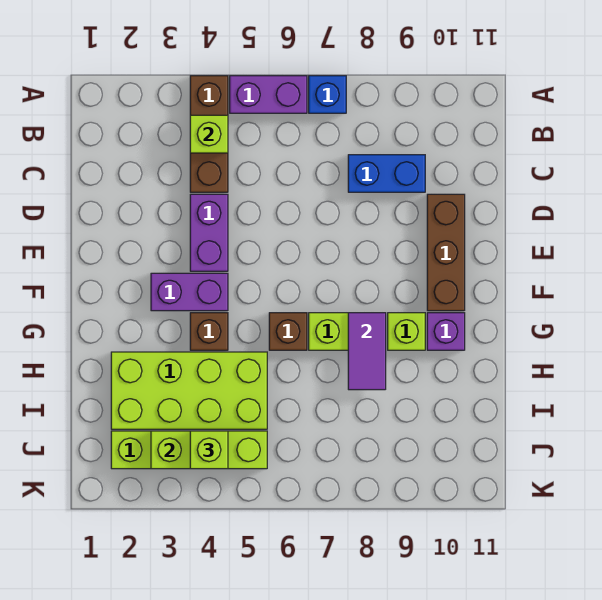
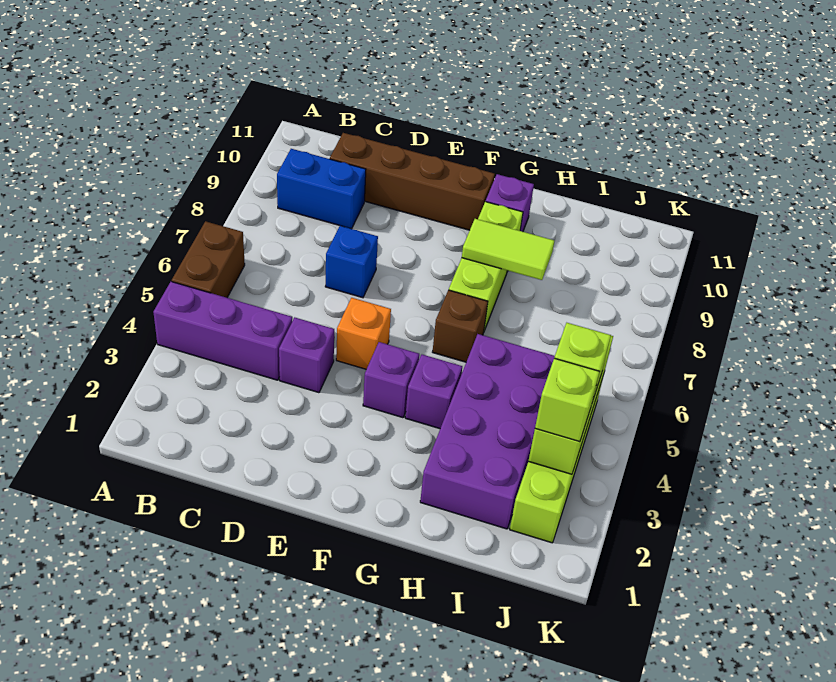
brown 1x3 brick [190,76,228,192] -> purple 1x3 brick [153,282,292,380]
purple 1x2 brick [230,76,307,113] -> brown 1x2 brick [172,221,245,298]
blue 1x1 brick [309,76,346,113] -> blue 1x1 brick moved to [325,226,378,298]
lime 1x1 brick [190,115,228,153] -> lime 1x1 brick moved to [535,358,600,442]
blue 1x2 brick [348,155,425,192] -> blue 1x2 brick turned to [277,149,366,229]
purple 1x2 brick [190,194,228,271] -> purple 1x1 brick [279,317,334,393]
brown 1x3 brick [427,194,465,311] -> brown 1x4 brick [330,133,495,230]
none -> orange 1x1 brick [336,298,391,369]
purple 1x2 brick [151,273,228,311] -> purple 1x1 brick [363,342,419,418]
brown 1x1 brick [190,313,228,350] -> purple 1x1 brick [405,355,462,429]
purple 1x2 tile [348,313,386,390] -> lime 1x2 tile [462,219,555,280]
lime 2x4 brick [111,352,267,429] -> purple 2x4 brick [420,334,555,529]

